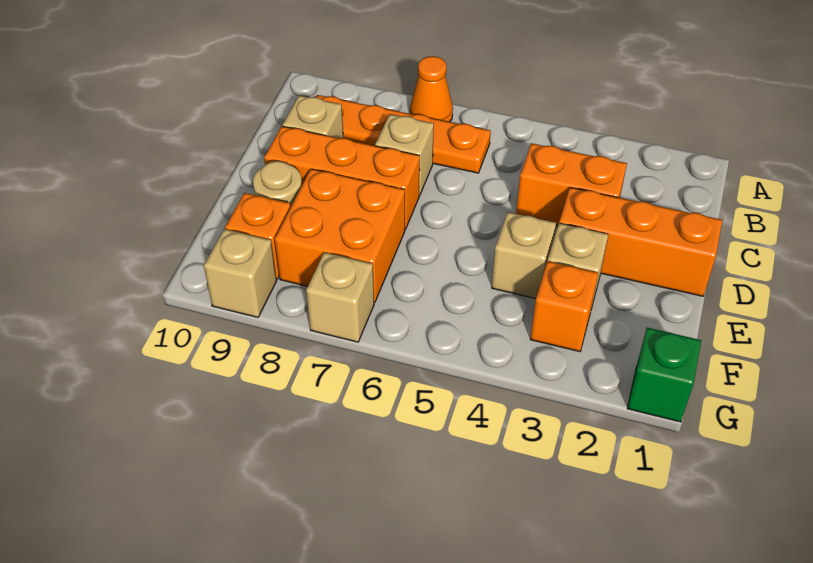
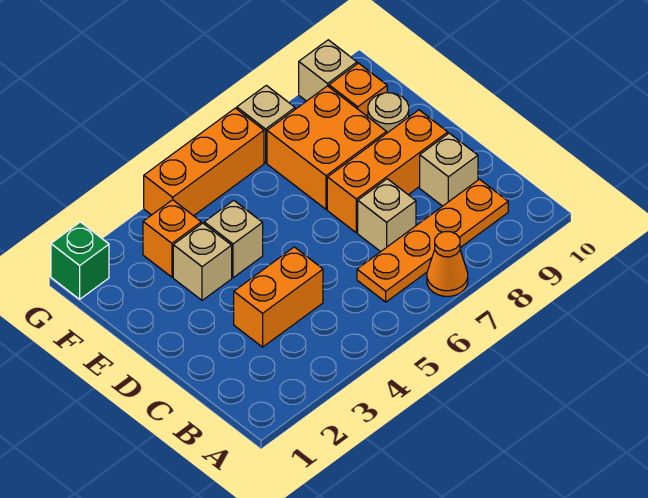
orange 1x3 brick [559,187,722,296] -> orange 1x3 brick moved to [144,108,264,216]

